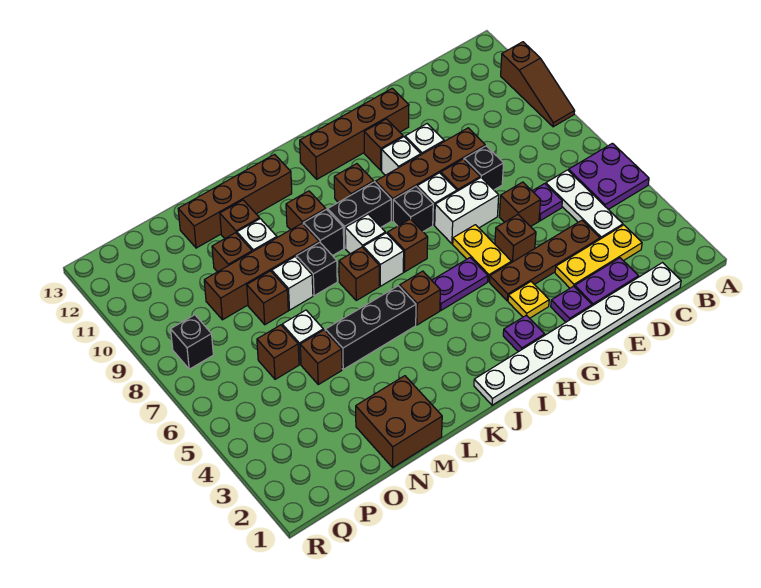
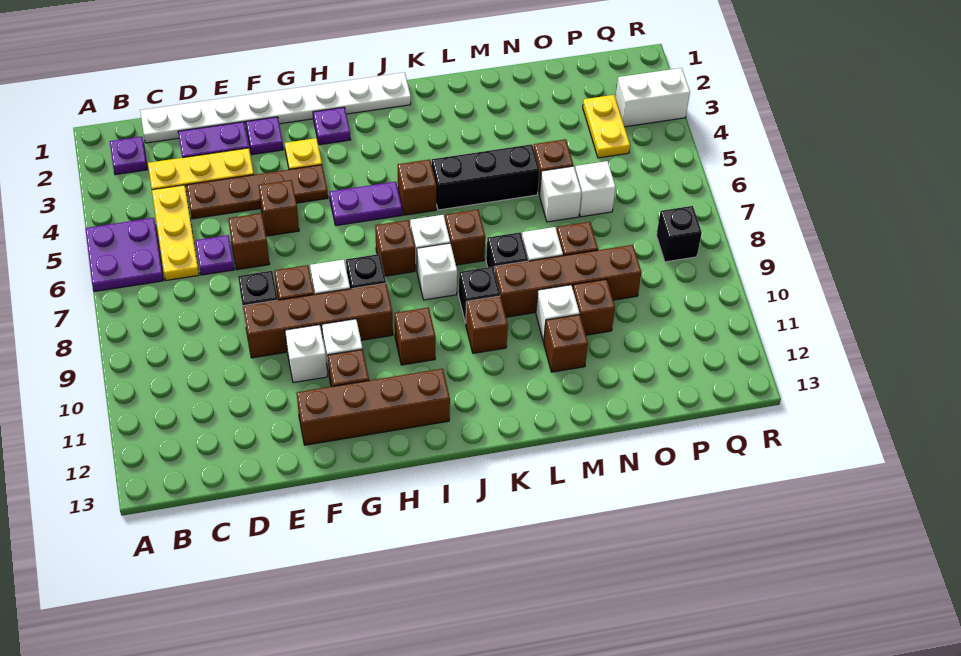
brown 1x3 slope [501,42,575,127] -> none
none -> purple 1x1 plate [110,136,147,175]
white 1x3 plate [546,170,623,239] -> yellow 1x3 plate [152,185,199,280]
white 1x2 brick [435,178,499,244] -> white 1x2 brick moved to [615,68,690,127]
yellow 1x2 plate [453,225,511,281] -> yellow 1x2 plate moved to [583,95,630,158]
black 1x2 brick [328,182,391,248] -> none
brown 1x4 brick [178,154,292,248] -> none
brown 2x2 brick [356,376,442,467] -> none
brown 1x1 brick [257,325,299,379] -> white 1x1 brick [575,161,616,217]

